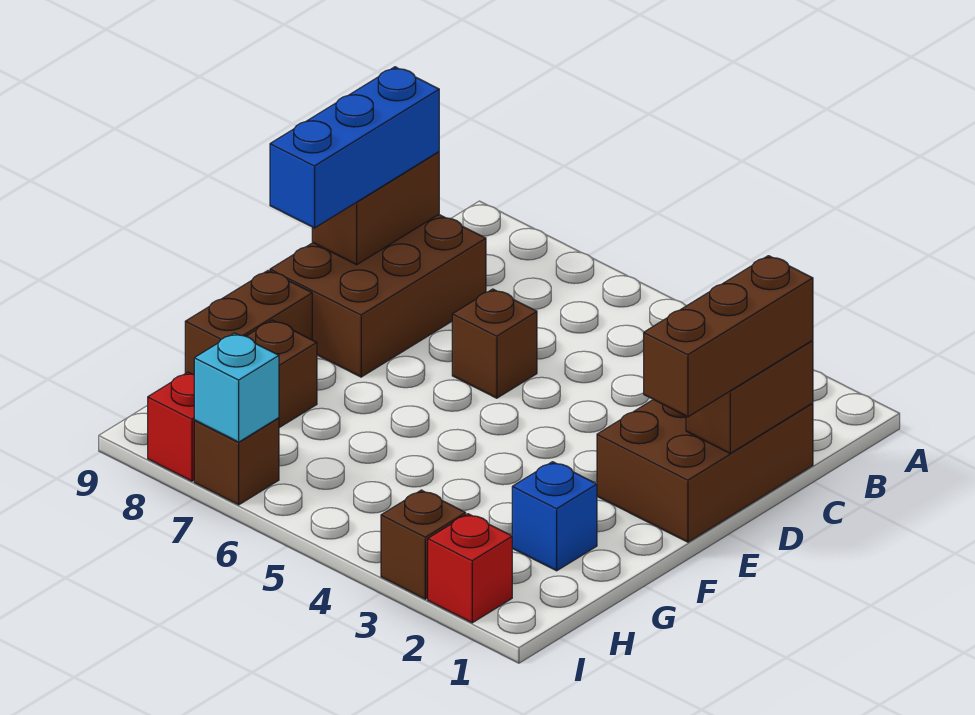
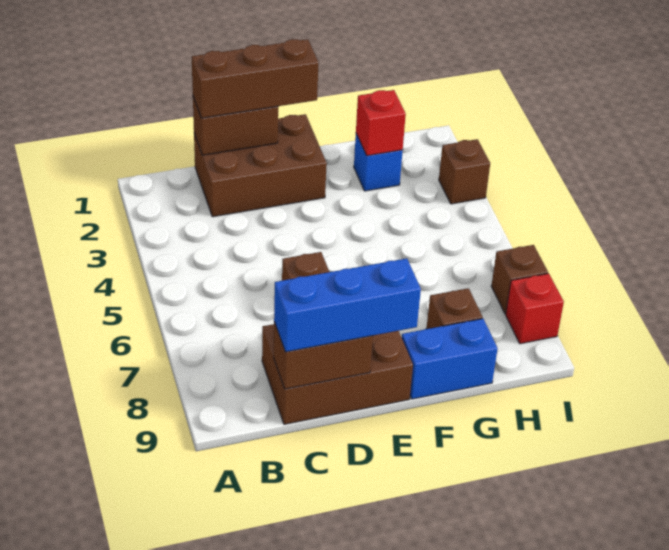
brown 1x2 brick [185,271,312,374] -> blue 1x2 brick [402,319,498,399]
red 1x1 brick [428,514,512,623] -> red 1x1 brick moved to [356,90,406,156]
cyan 1x1 brick [194,333,279,442] -> none

